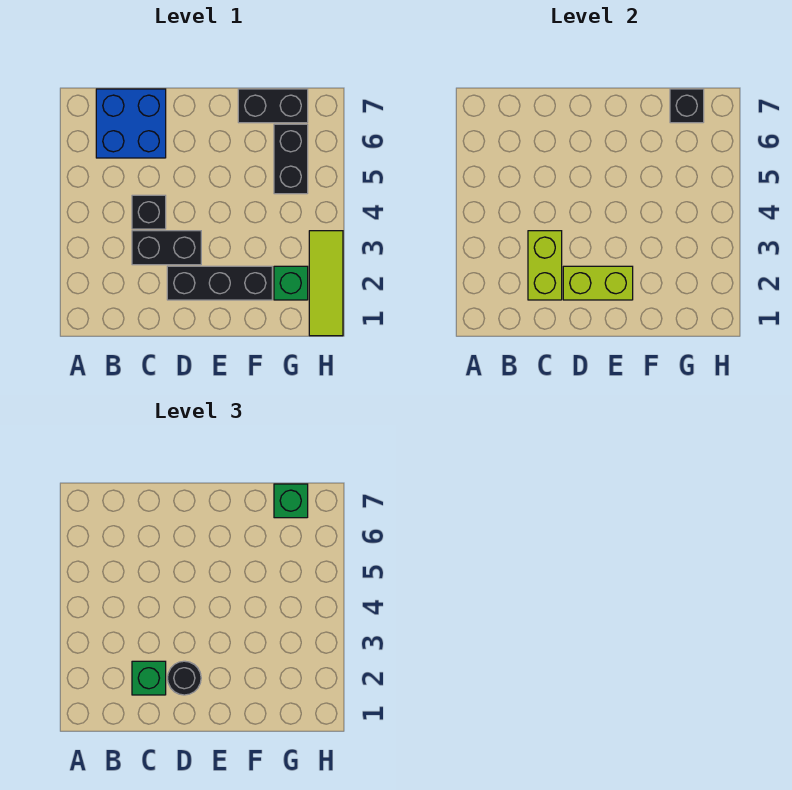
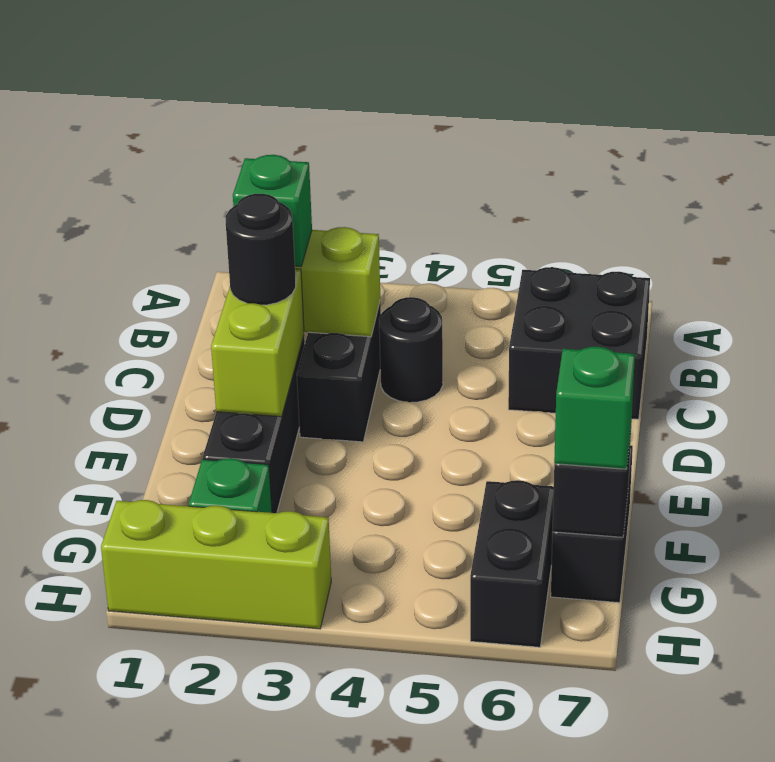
blue 2x2 brick [96,89,166,158] -> black 2x2 brick [508,267,650,419]
black 1x1 brick [132,195,166,229] -> black 1x1 round brick [379,297,443,402]
black 1x2 brick [274,124,308,194] -> black 1x2 brick turned to [470,480,554,647]
lime 1x3 tile [309,231,343,336] -> lime 1x3 brick [101,500,331,629]

